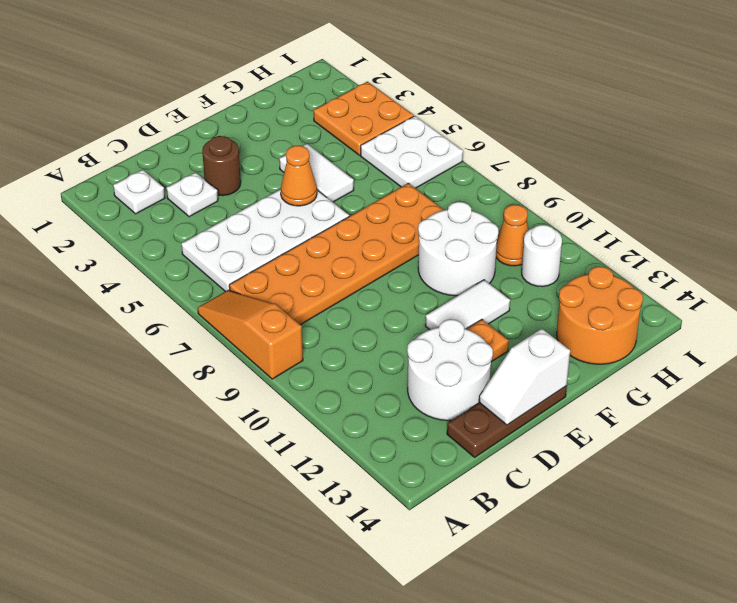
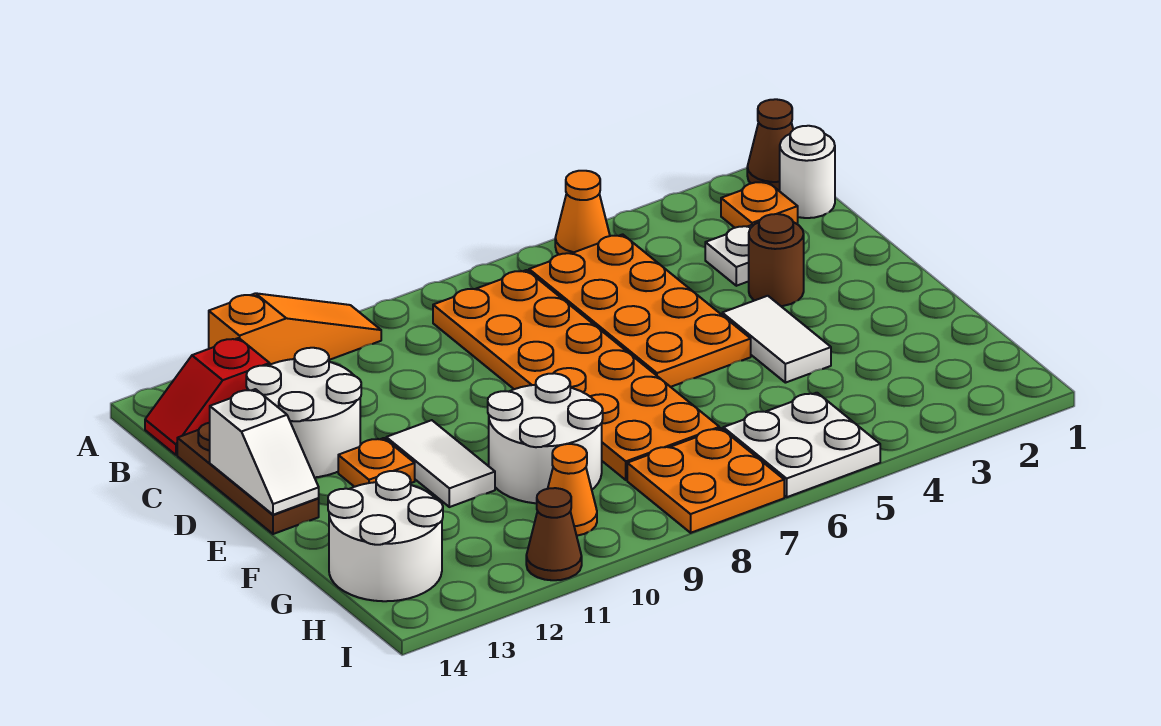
none -> brown 1x1 cone [747,99,793,191]
orange 1x3 slope [198,290,303,379] -> orange 1x3 slope moved to [209,293,381,365]
white 1x1 plate [113,170,165,214] -> orange 1x1 plate [721,181,798,228]
white 2x4 plate [181,189,349,292] -> orange 2x4 plate [529,234,751,387]
none -> red 1x2 slope [145,338,270,455]
white 1x2 slope [479,329,570,425] -> white 1x2 slope turned to [210,389,319,515]
orange 1x1 cone [281,146,317,206] -> orange 1x1 cone moved to [555,171,610,255]
white 1x2 tile [279,144,354,202] -> white 1x2 tile turned to [722,296,831,383]
orange 2x2 round brick [557,266,643,364] -> white 2x2 round brick [328,471,443,601]
orange 2x2 plate [313,82,414,155] -> orange 2x2 plate moved to [627,428,784,533]
white 1x1 round brick [522,225,562,287] -> white 1x1 round brick moved to [780,126,835,218]
none -> brown 1x1 cone [526,488,582,580]

